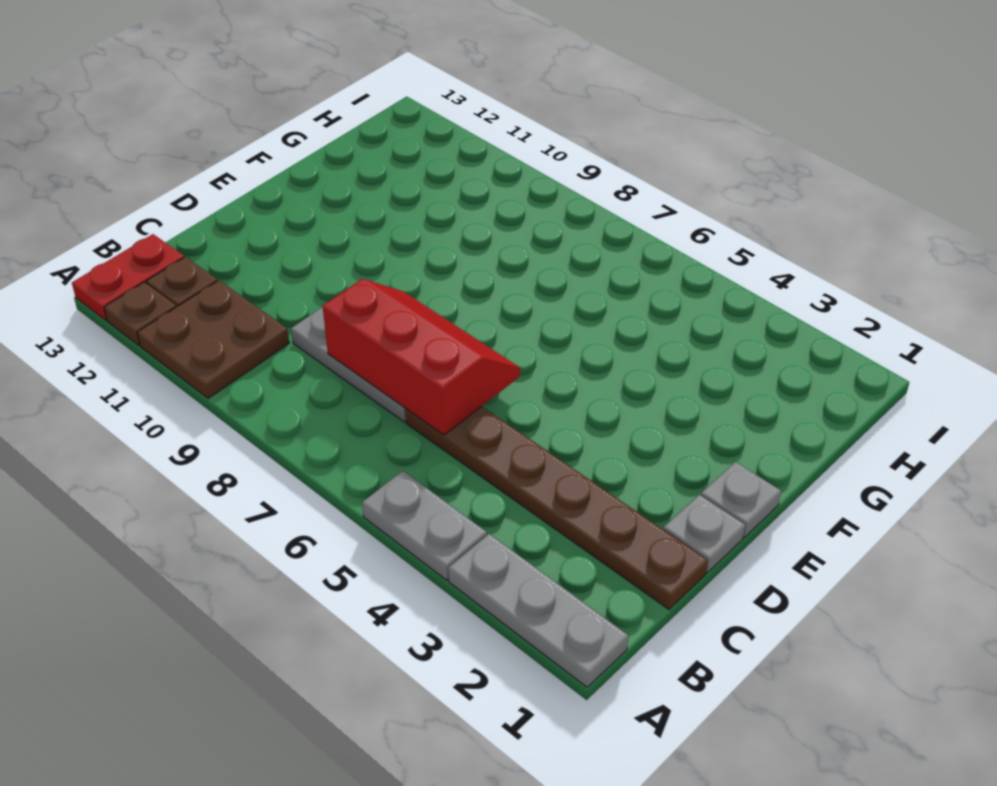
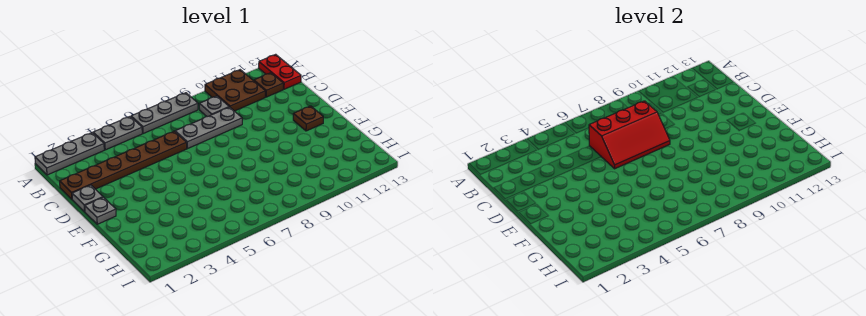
none -> grey 1x3 plate [131,93,198,134]
brown 1x1 plate [104,282,176,346] -> brown 1x1 plate moved to [293,106,323,131]
none -> grey 1x1 plate [199,96,229,117]

